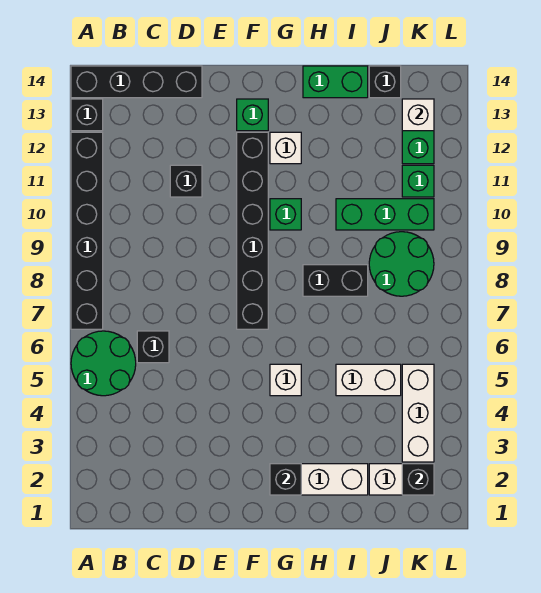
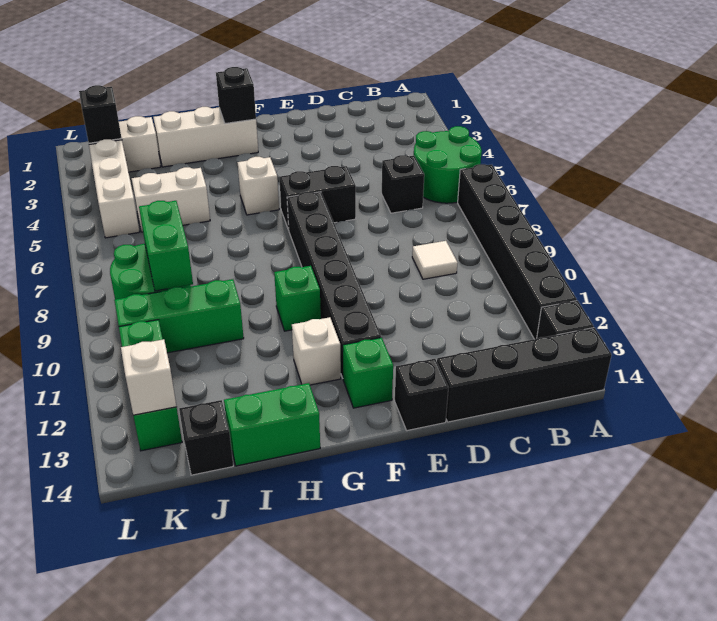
none -> white 1x1 tile [412,241,458,279]
black 1x1 brick [170,165,202,197] -> black 1x1 brick moved to [395,359,448,431]
black 1x2 brick [303,265,368,296] -> black 1x2 brick moved to [279,166,356,230]
none -> green 1x2 brick [139,201,193,291]

